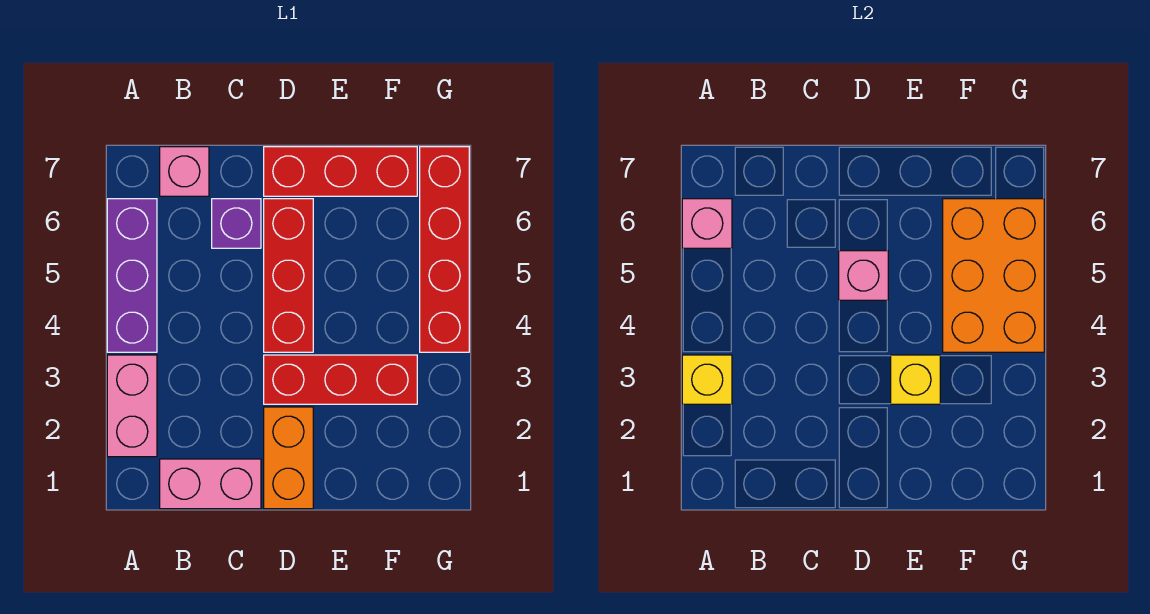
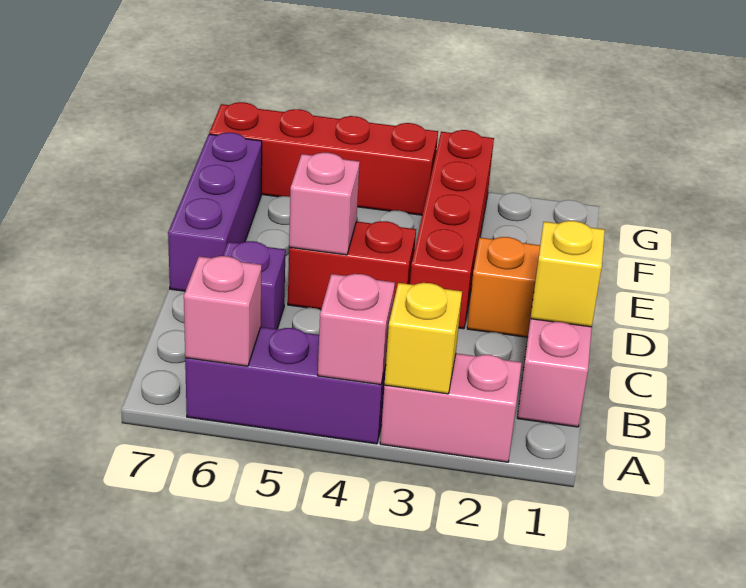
pink 1x1 brick [160,147,209,196] -> pink 1x1 brick moved to [318,274,395,385]
red 1x3 brick [264,355,417,404] -> red 1x4 brick [410,130,494,329]
red 1x3 brick [264,199,313,352] -> red 1x2 brick [288,221,416,310]
red 1x3 brick [264,147,417,196] -> purple 1x3 brick [168,133,262,291]
yellow 1x1 brick [891,355,940,404] -> yellow 1x1 brick moved to [531,221,605,327]
orange 2x3 brick [943,199,1044,352] -> none

